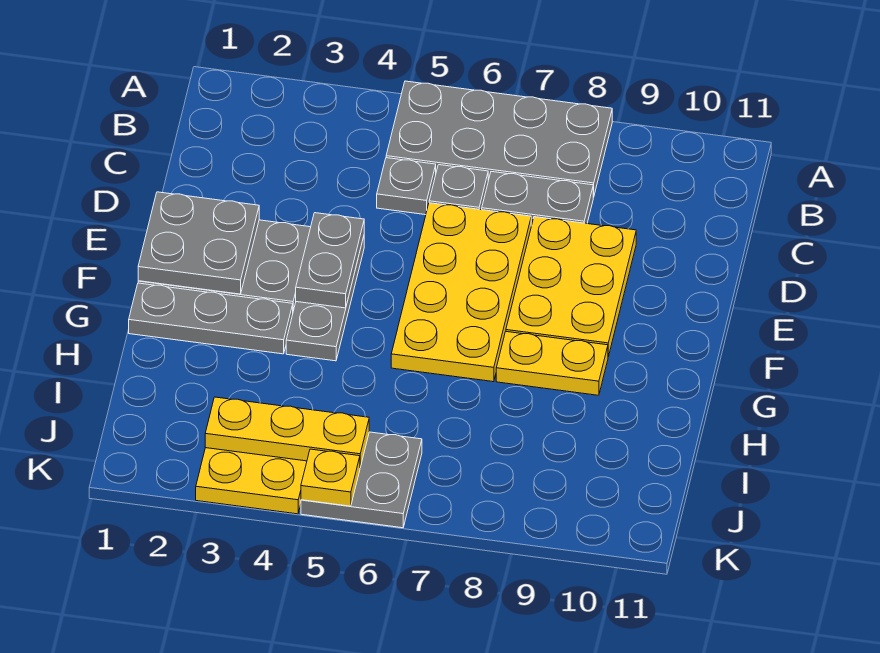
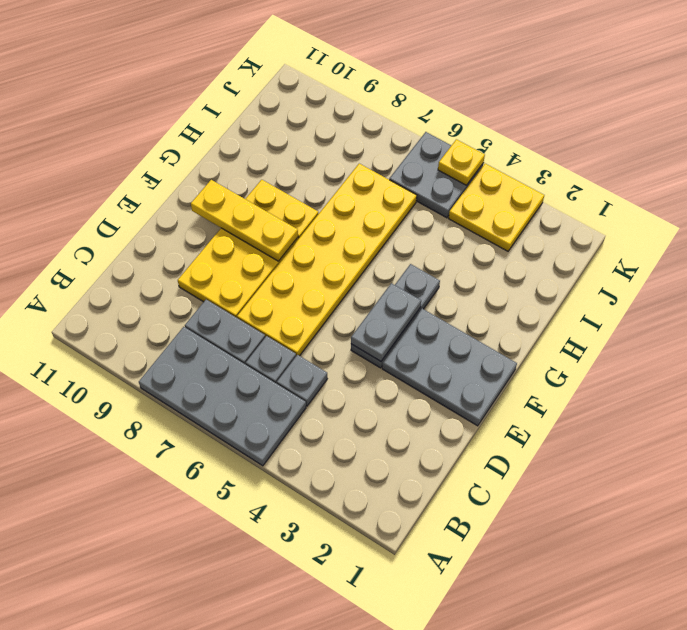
yellow 2x4 plate [391,203,531,382] -> yellow 2x6 plate [237,164,417,356]
grey 2x2 plate [138,192,259,294] -> none
grey 1x3 plate [129,283,293,354] -> none
yellow 1x3 plate [205,397,369,467] -> yellow 1x3 plate moved to [191,180,298,261]

